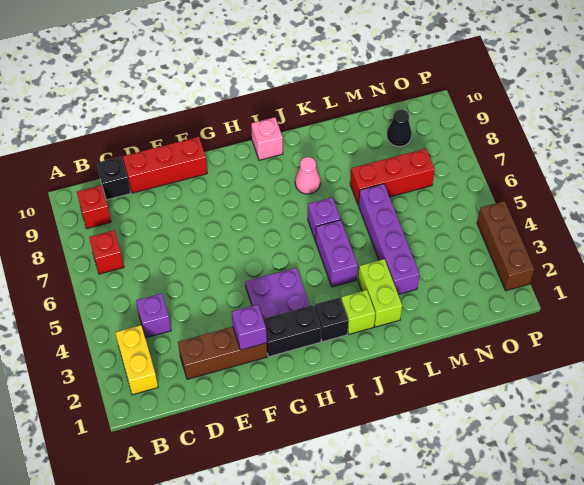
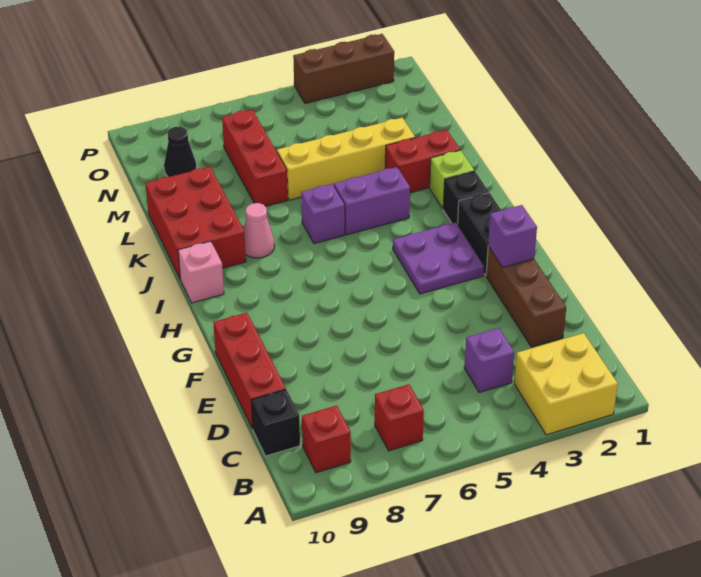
yellow 1x2 brick [115,325,158,395] -> yellow 2x2 brick [514,333,618,435]
none -> red 2x3 brick [145,167,246,280]
lime 1x2 brick [358,259,402,327] -> red 1x2 brick [385,130,460,193]
purple 1x4 brick [359,184,420,295] -> yellow 1x4 brick [277,118,415,200]

